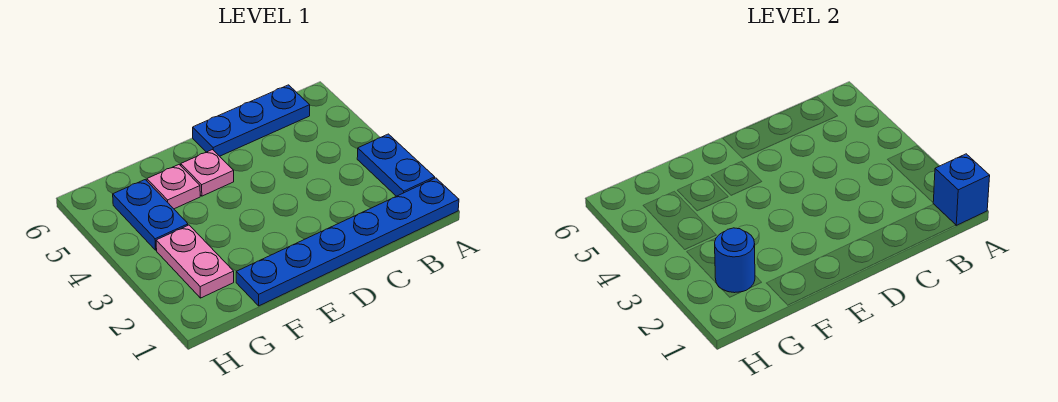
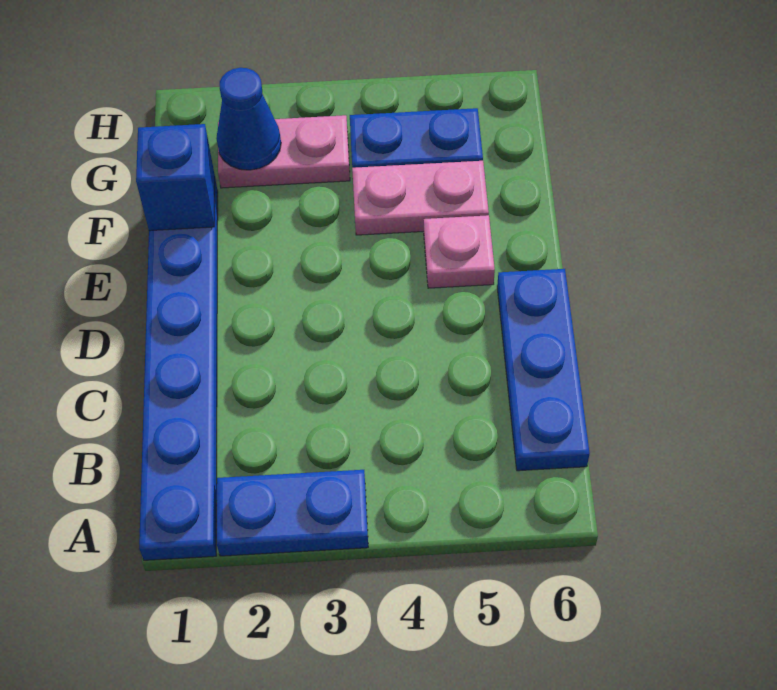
blue 1x1 brick [933,154,990,225] -> blue 1x1 brick moved to [136,124,215,231]
pink 1x1 plate [147,165,200,209] -> pink 1x2 plate [352,161,489,235]
blue 1x1 round brick [715,228,755,293] -> blue 1x1 cone [216,68,281,170]

